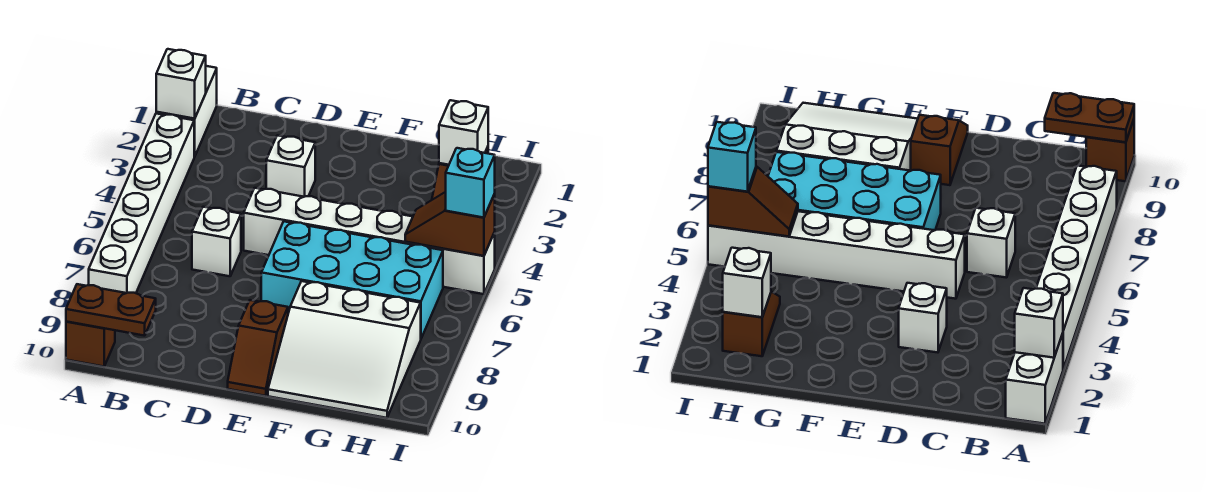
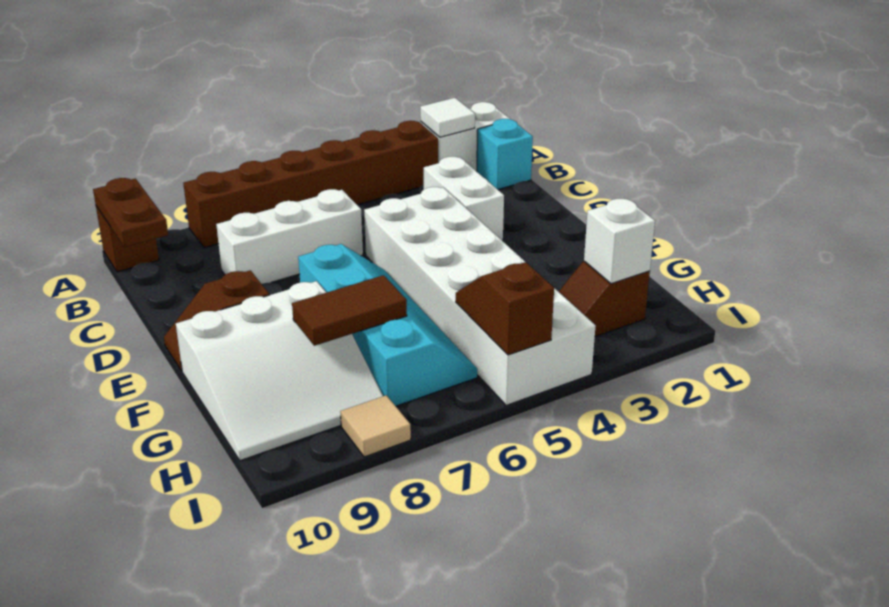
white 1x1 brick [156,49,206,119] -> white 1x1 tile [420,98,475,137]
white 1x6 brick [89,113,194,293] -> brown 1x6 brick [183,121,438,248]
white 1x1 brick [192,207,241,276] -> white 1x3 brick [216,189,363,284]
white 1x1 brick [266,135,315,197] -> white 1x2 brick [424,157,504,241]
white 1x6 brick [244,188,495,294] -> white 2x6 brick [364,187,596,405]
cyan 2x4 brick [261,221,443,338] -> cyan 2x4 slope [298,244,477,406]
white 3x3 slope [268,281,421,418] -> white 3x3 slope turned to [176,281,383,461]
none -> brown 1x2 tile [292,275,407,346]
cyan 1x1 brick [446,148,495,218] -> cyan 1x1 brick moved to [477,119,533,190]
none -> tan 1x1 tile [340,395,411,457]

